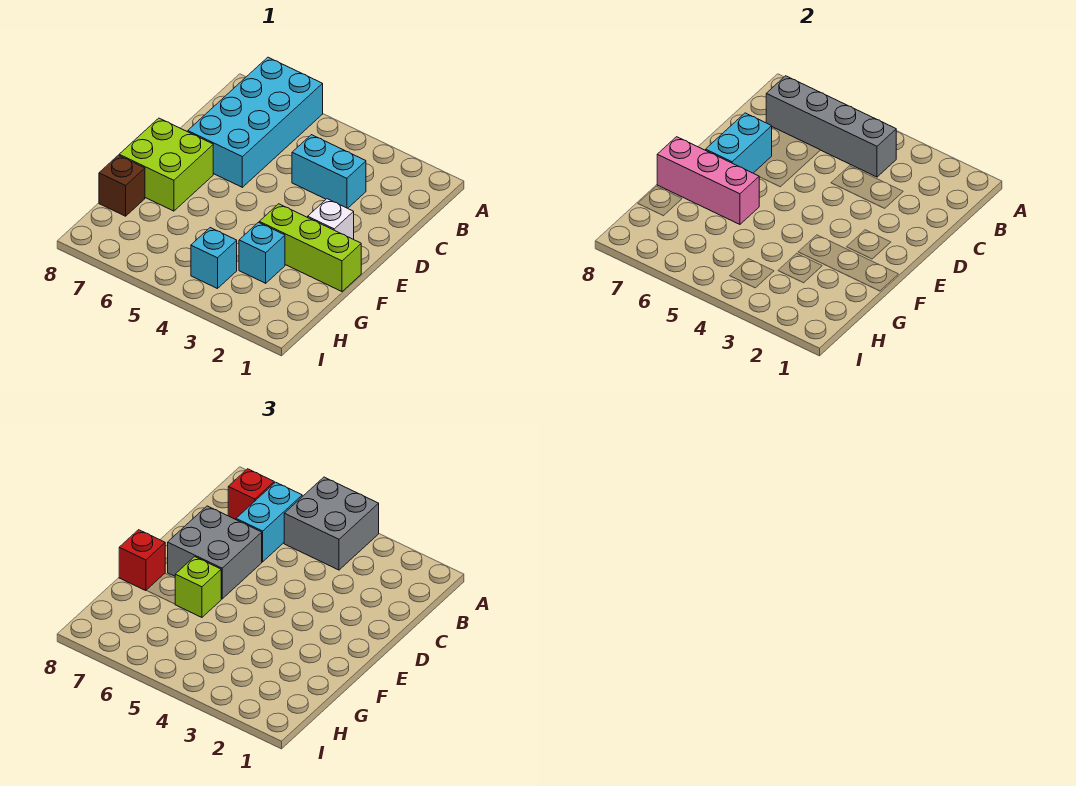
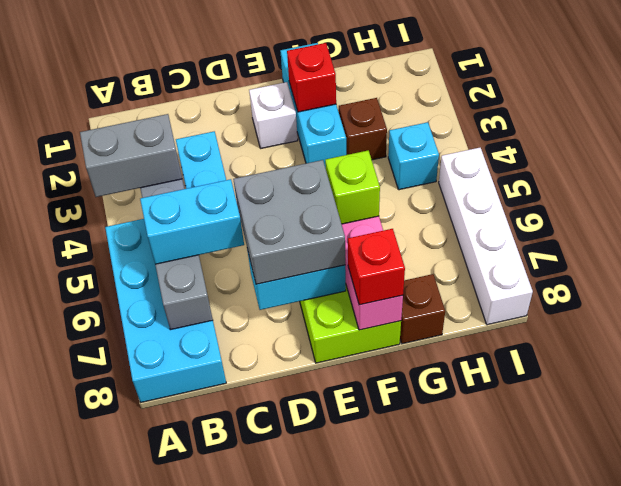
grey 2x2 brick [284,477,379,570] -> grey 1x2 brick [80,114,182,197]
cyan 2x4 brick [188,57,323,187] -> cyan 2x4 brick turned to [105,219,226,402]
red 1x1 brick [228,469,274,520] -> red 1x1 brick moved to [287,43,336,112]
lime 1x3 brick [259,204,361,292] -> cyan 1x3 brick [280,43,346,168]
cyan 1x1 brick [239,223,285,283] -> brown 1x1 brick [339,98,387,160]
none -> white 1x4 brick [439,148,533,325]

